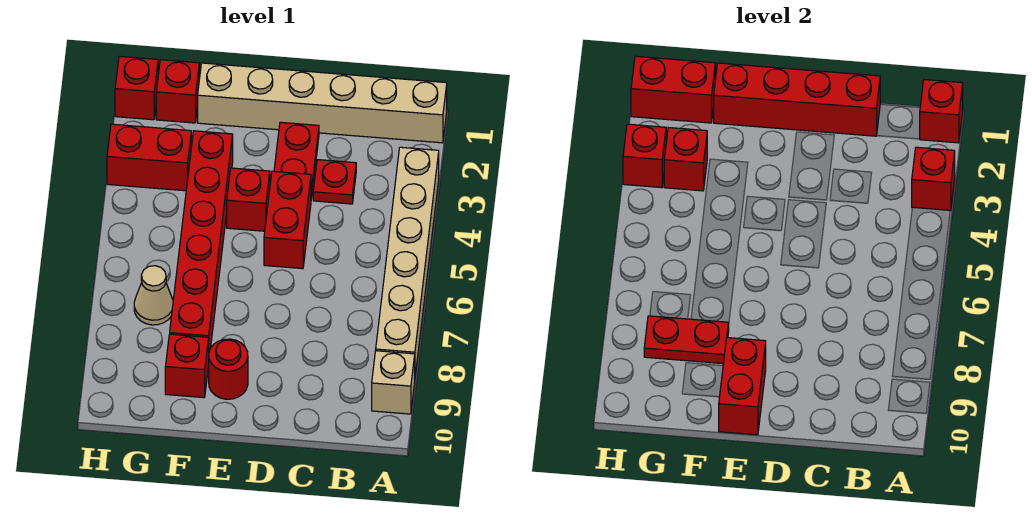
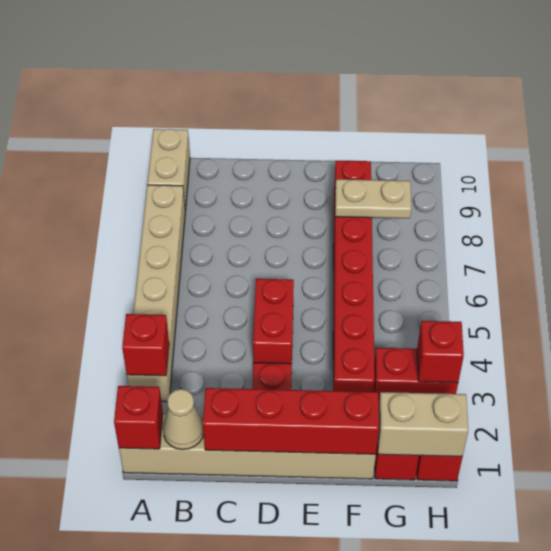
tan 1x1 brick [372,351,415,414] -> tan 1x2 brick [147,129,190,211]
red 1x1 plate [313,160,356,204] -> none
red 1x1 brick [227,168,270,231] -> none
red 1x1 round brick [209,339,248,399] -> none
red 1x2 brick [719,338,766,435] -> none
red 1x2 plate [644,316,729,364] -> tan 1x2 plate [335,179,411,218]
red 1x2 brick [631,56,715,123] -> tan 1x2 brick [378,392,468,456]
red 1x1 brick [664,128,707,191] -> none
tan 1x1 cone [134,266,173,325] -> tan 1x1 cone moved to [163,389,204,450]

